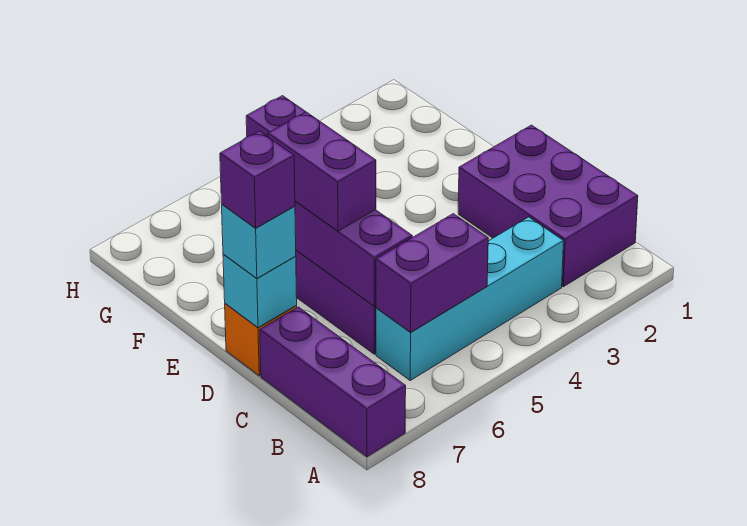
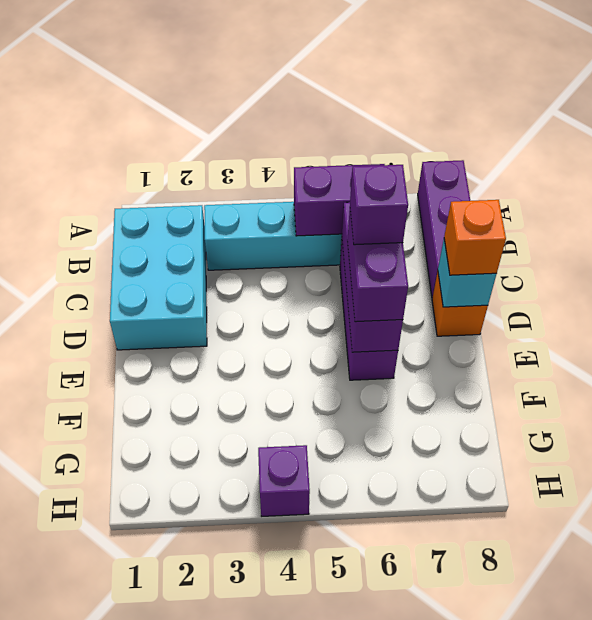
purple 2x3 brick [458,125,638,287] -> cyan 2x3 brick [110,205,207,350]
cyan 1x1 brick [222,204,296,278] -> orange 1x1 brick [444,200,506,275]
purple 1x1 brick [220,131,295,228] -> purple 1x1 brick moved to [350,165,408,245]

